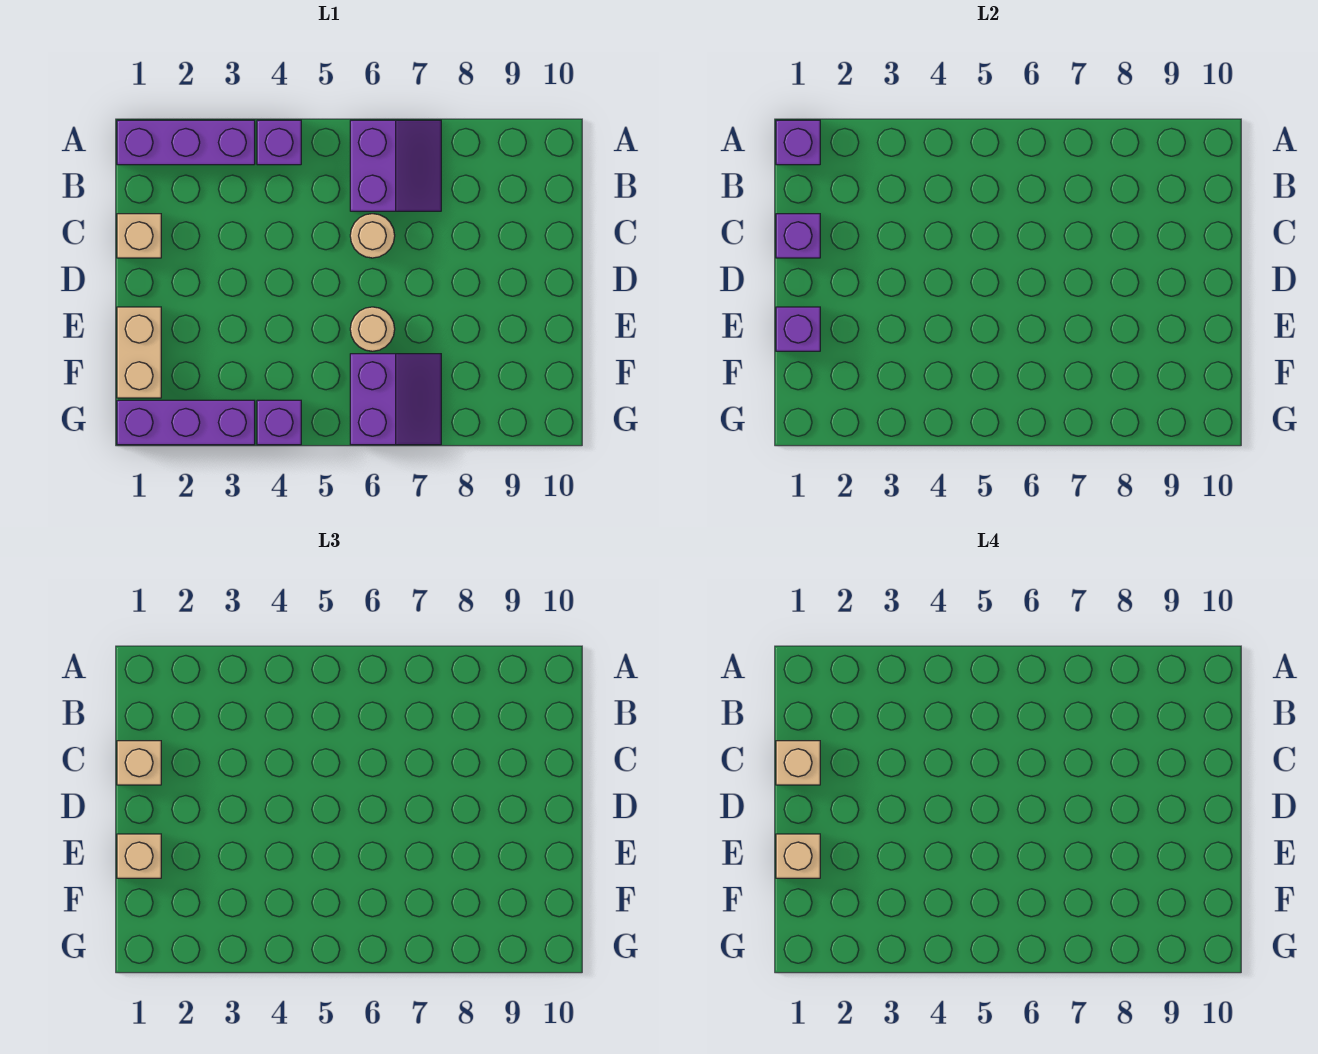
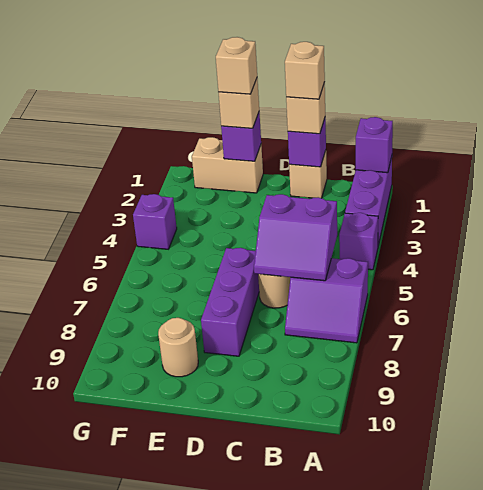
tan 1x1 round brick [350,307,395,351] -> tan 1x1 round brick moved to [158,318,198,377]
purple 2x2 slope [350,354,441,445] -> purple 2x2 slope moved to [254,194,337,281]
purple 1x3 brick [117,400,255,445] -> purple 1x3 brick moved to [201,248,259,356]

